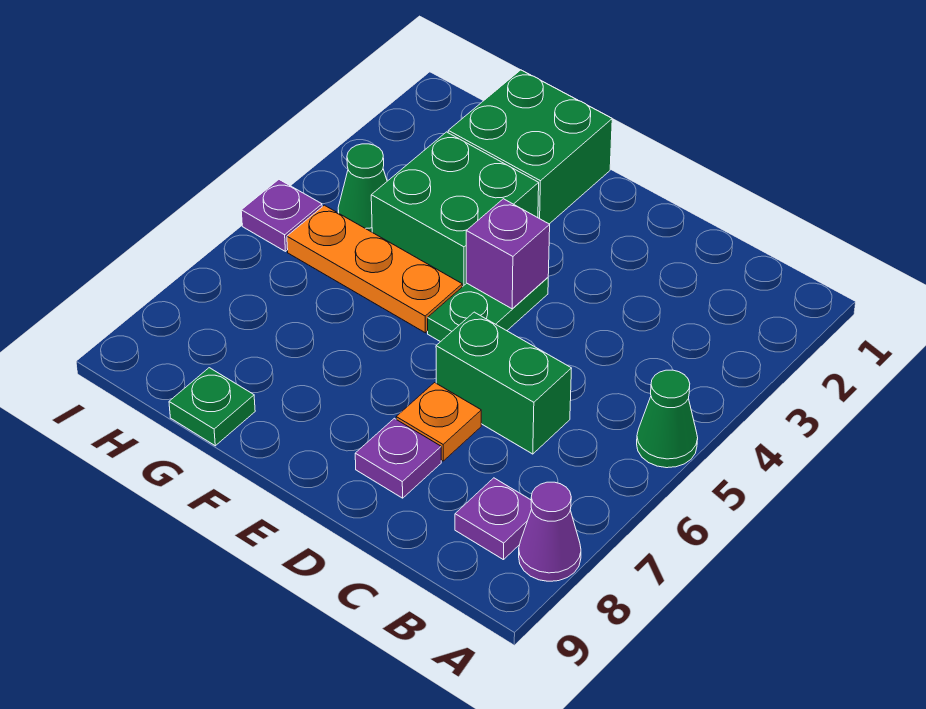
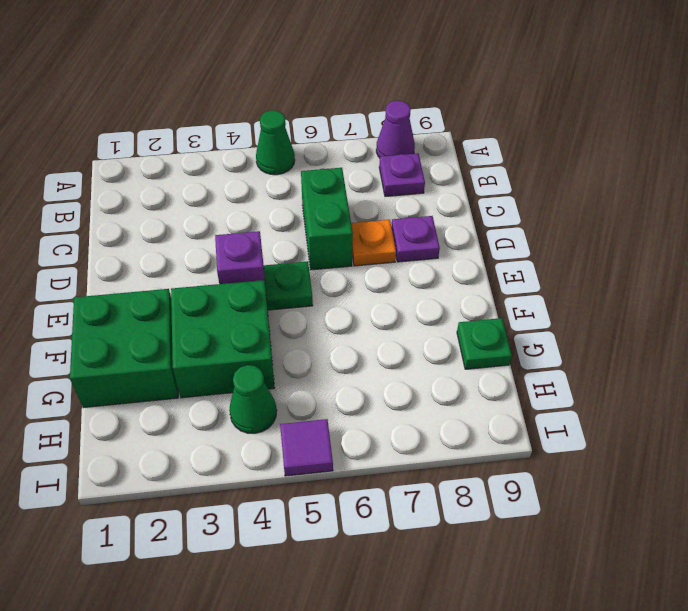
orange 1x3 plate [287,205,462,333] -> none
purple 1x1 plate [241,180,322,251] -> purple 1x1 tile [280,419,333,476]

